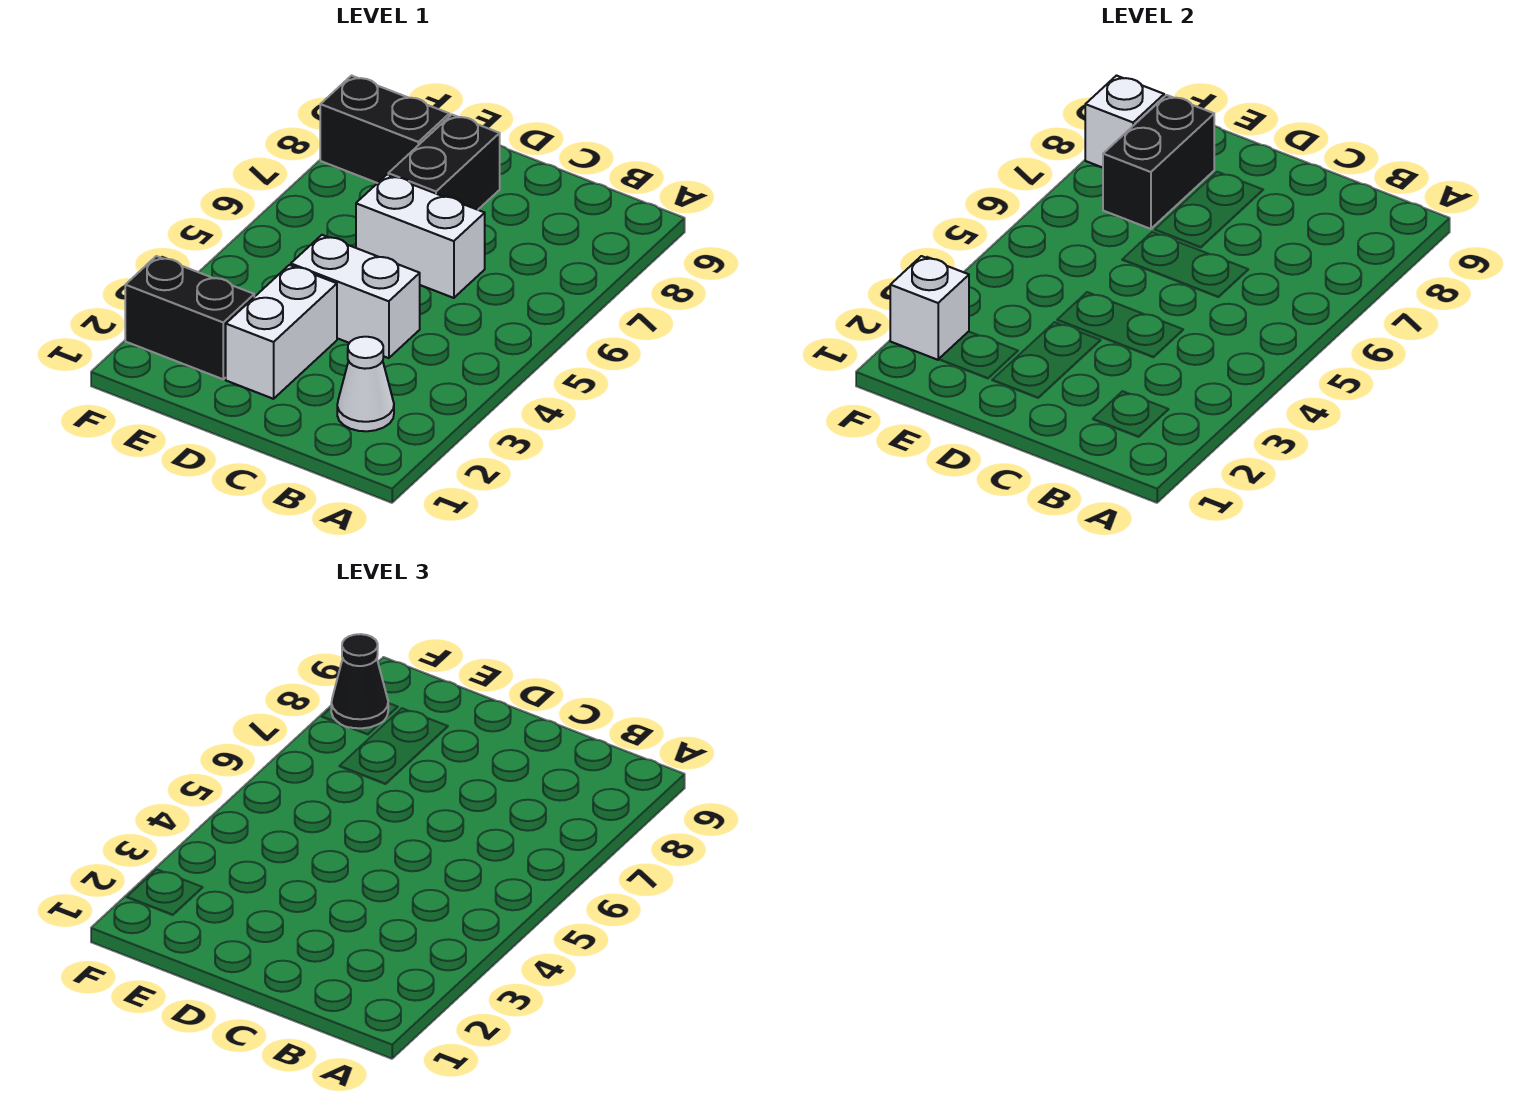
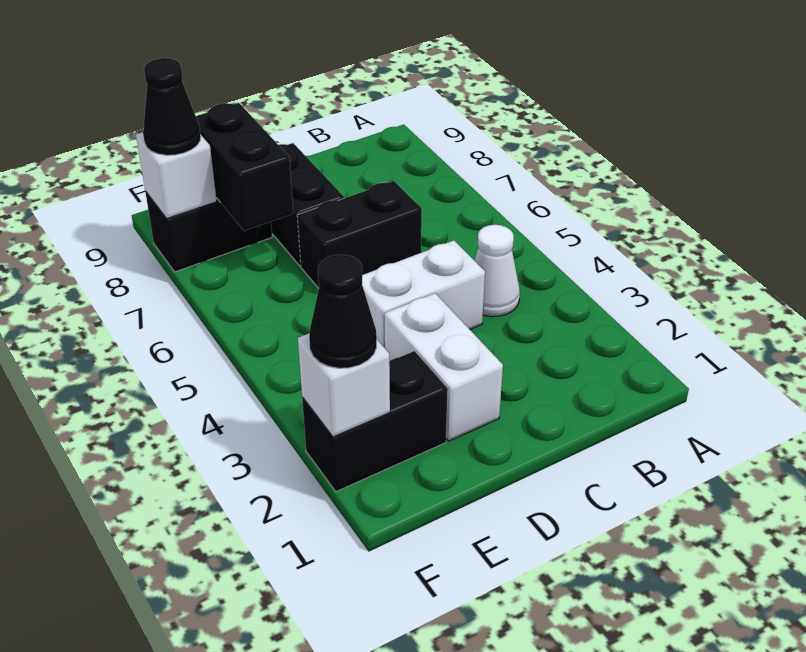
white 1x1 cone [337,337,394,431] -> white 1x1 cone moved to [474,225,520,317]
white 1x2 brick [356,175,485,298] -> black 1x2 brick [297,181,422,288]
none -> black 1x1 cone [309,255,377,368]

